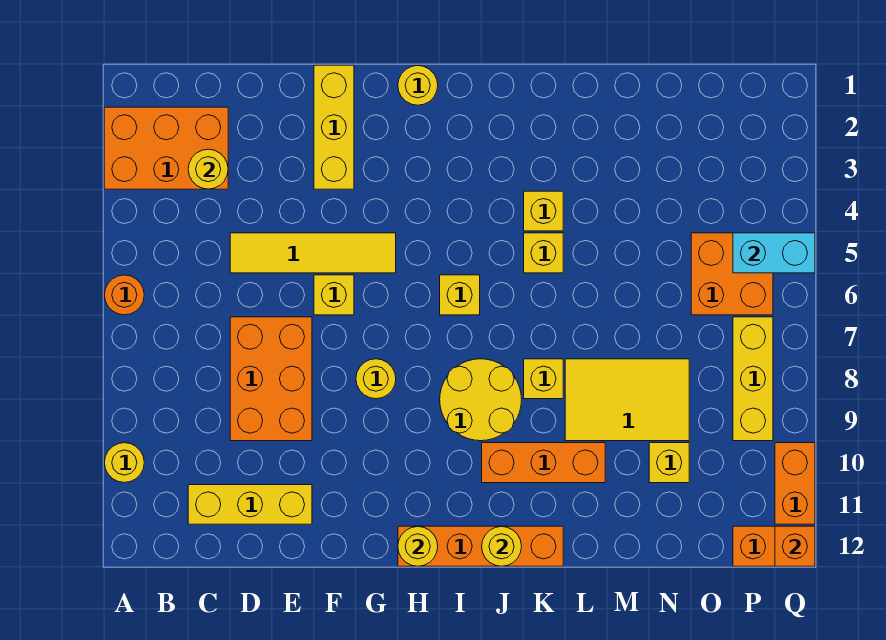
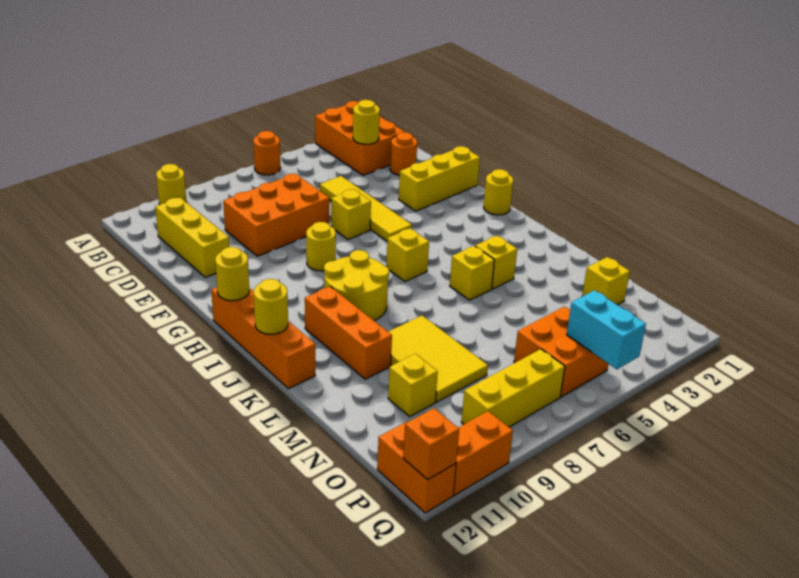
none -> orange 1x1 round brick [390,132,417,176]
yellow 1x1 brick [524,359,563,399] -> yellow 1x1 brick moved to [582,257,630,305]

